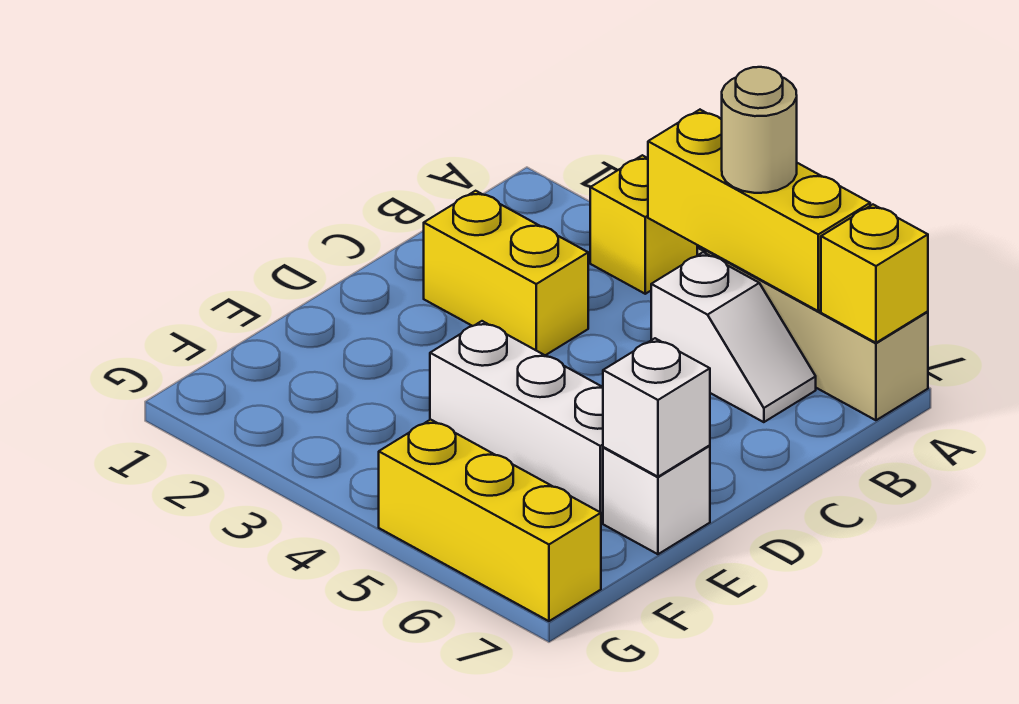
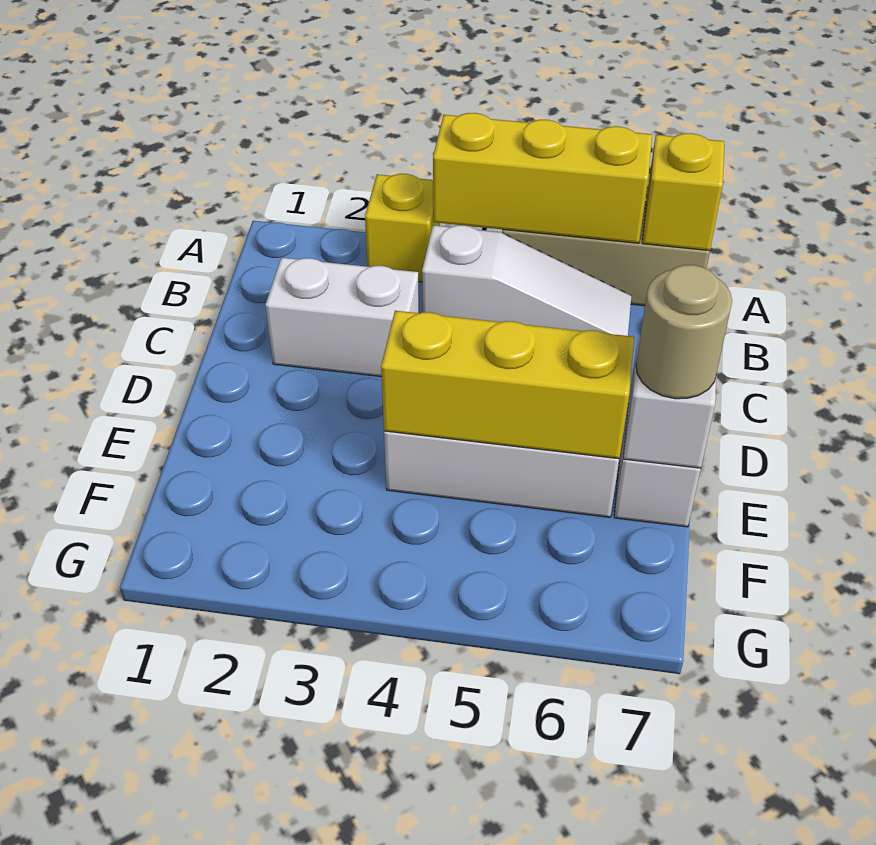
tan 1x1 round brick [722,67,797,193] -> tan 1x1 round brick moved to [636,265,732,399]
white 1x2 slope [651,252,816,422] -> white 1x3 slope [422,225,632,336]
yellow 1x2 brick [424,191,588,355] -> white 1x2 brick [265,257,419,377]
yellow 1x3 brick [379,420,601,621] -> yellow 1x3 brick moved to [381,311,634,459]

